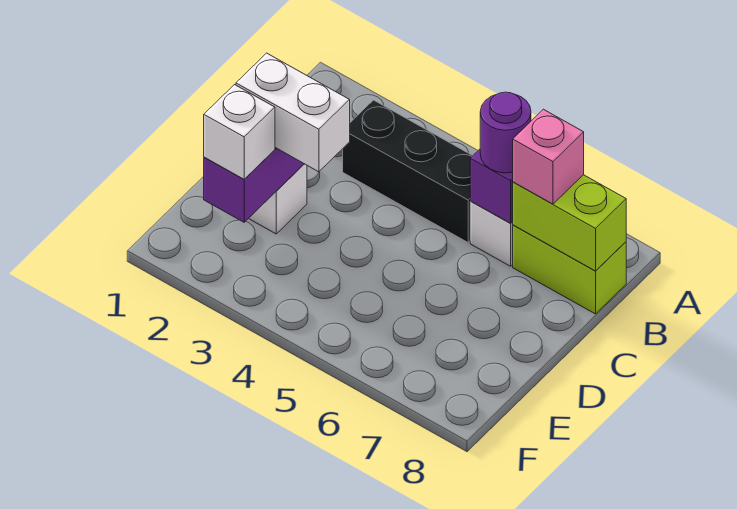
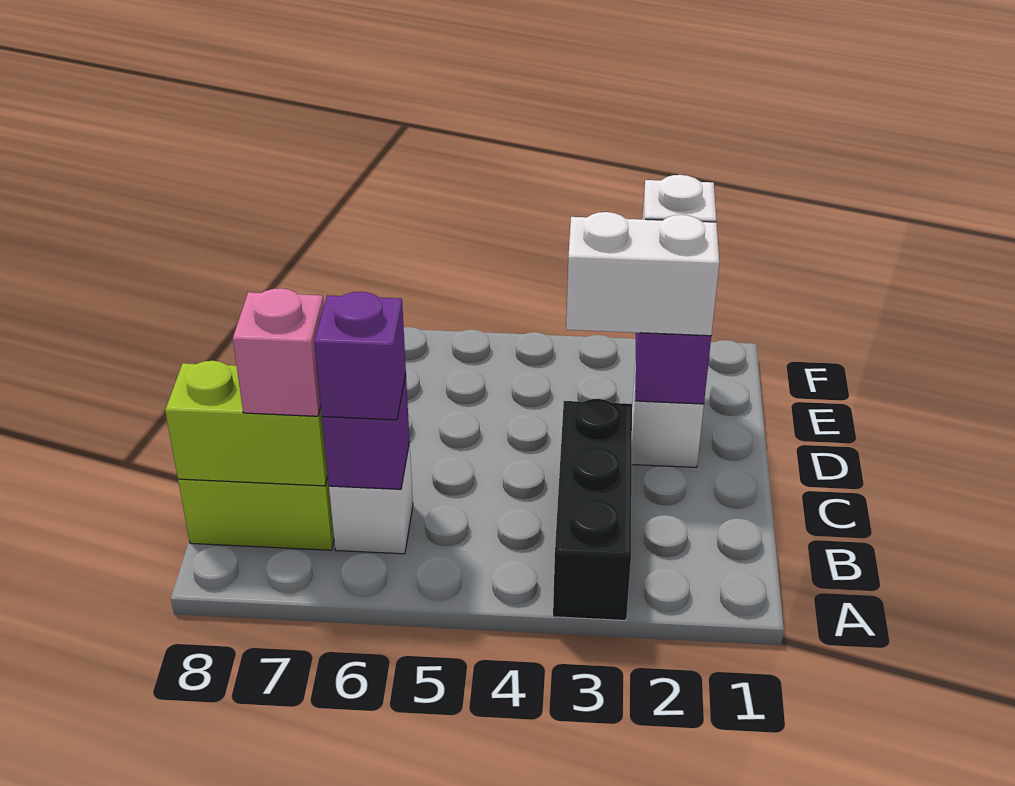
black 1x3 brick [343,100,472,242] -> black 1x3 brick turned to [553,399,632,621]
purple 1x1 round brick [480,92,531,173] -> purple 1x1 brick [314,292,406,420]

